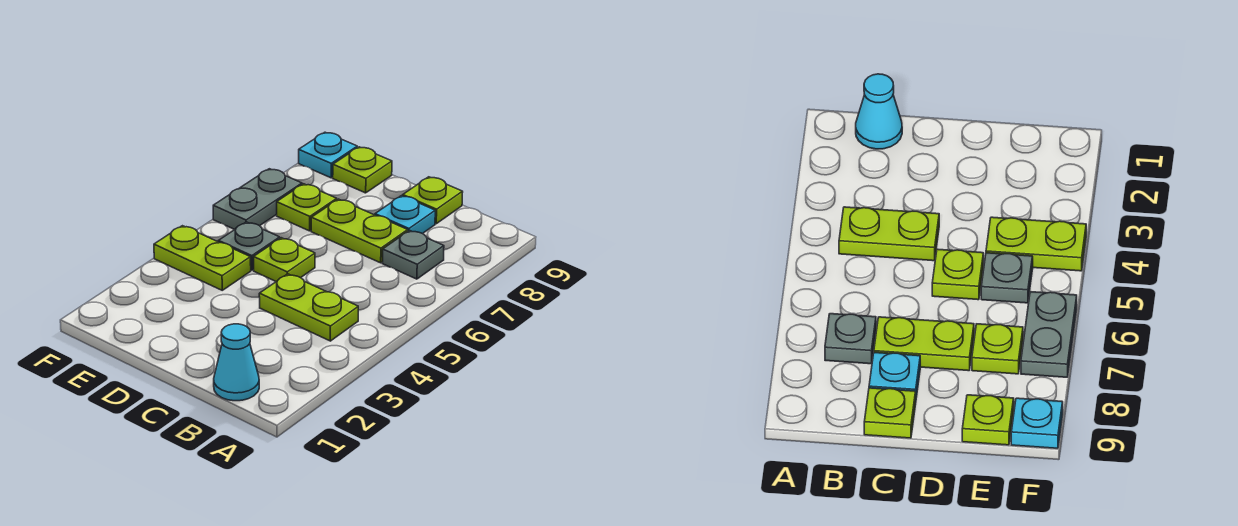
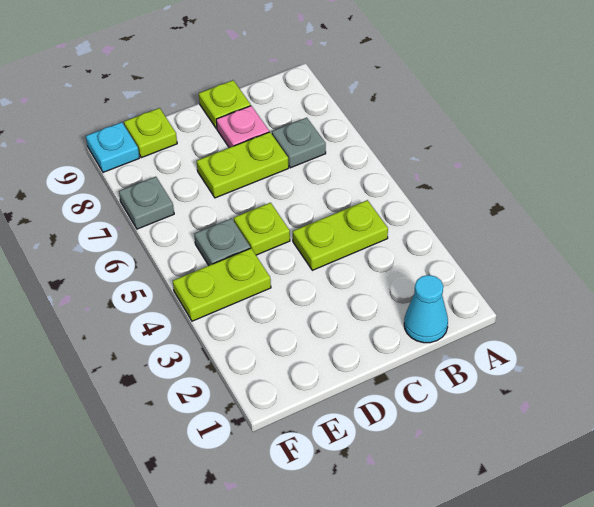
cyan 1x1 plate [375,196,435,234] -> pink 1x1 plate [216,106,269,148]
lime 1x1 plate [277,184,337,231] -> none
grey 1x2 plate [213,169,302,230] -> grey 1x1 plate [119,177,174,229]

